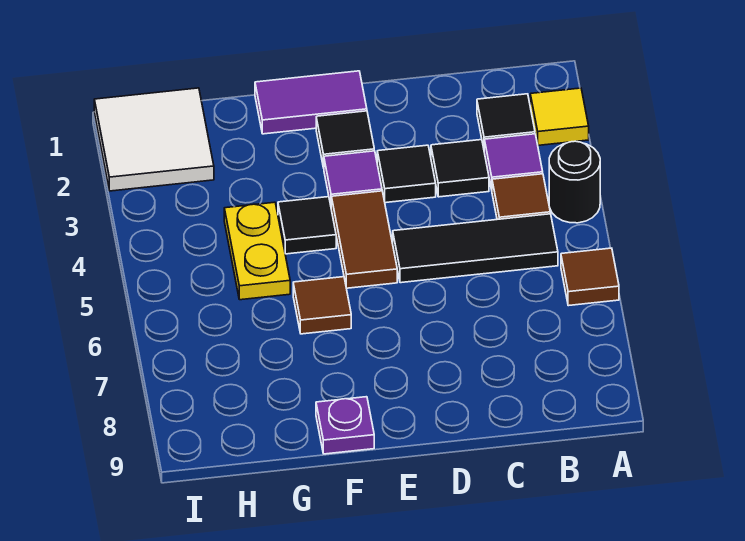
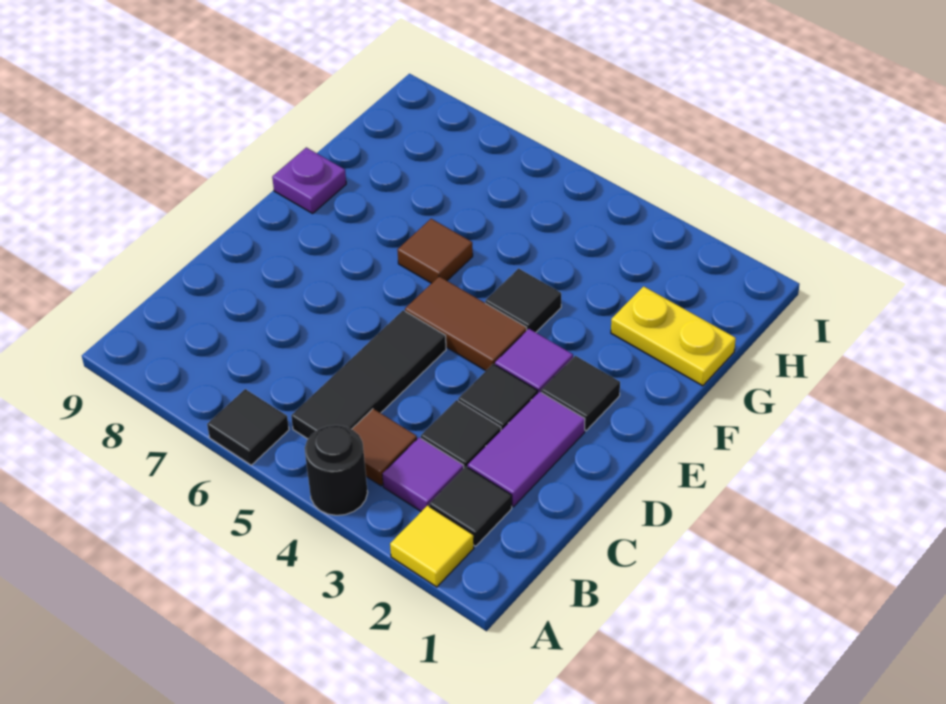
brown 1x1 tile [561,248,619,306] -> black 1x1 tile [207,389,289,465]
purple 1x2 tile [255,71,367,134] -> purple 1x2 tile moved to [468,392,585,507]
yellow 1x2 plate [224,202,290,300] -> yellow 1x2 plate moved to [611,286,736,386]
white 2x2 tile [94,88,214,191] -> none

